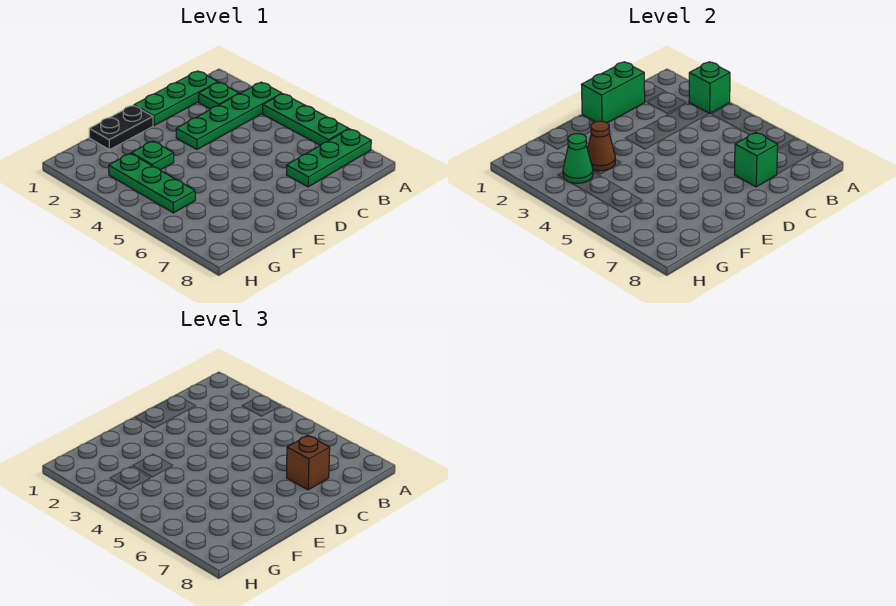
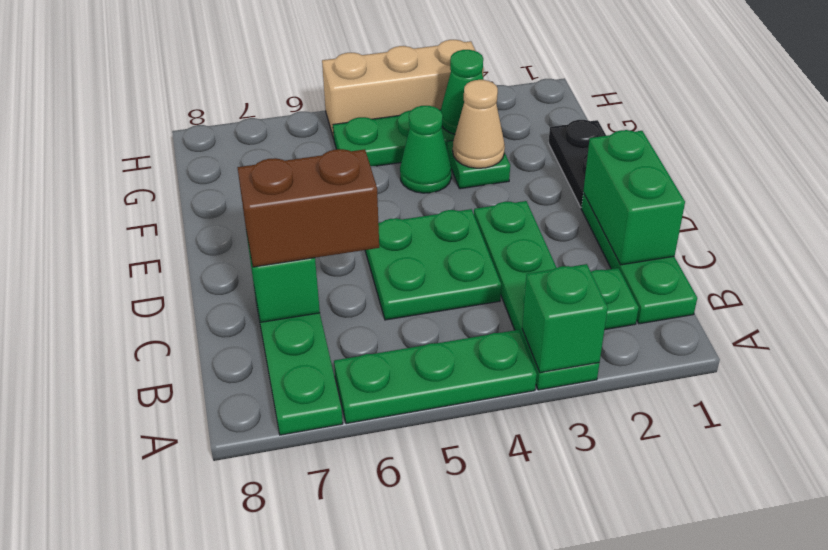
none -> green 2x2 plate [365,209,501,320]
brown 1x1 brick [286,435,330,490] -> brown 1x2 brick [237,149,379,267]
brown 1x1 cone [588,121,615,171] -> tan 1x1 cone [453,80,505,168]
none -> green 1x1 cone [400,106,451,193]
none -> tan 1x3 brick [322,40,484,139]

